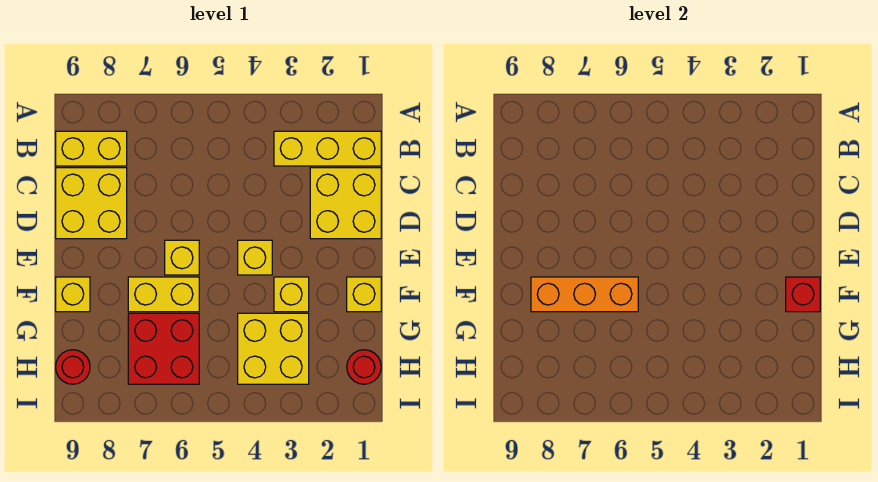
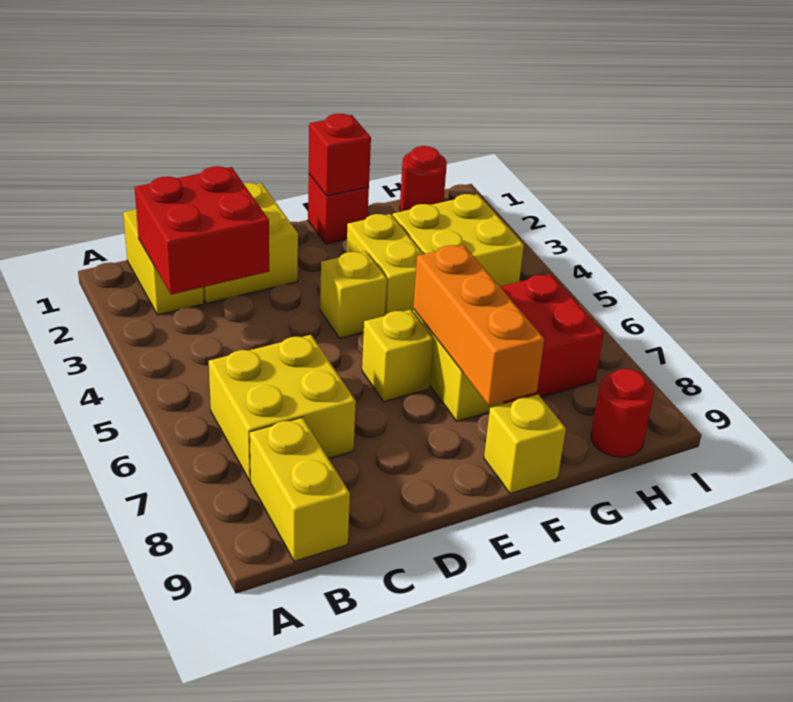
yellow 1x3 brick [274,131,381,166] -> yellow 1x2 brick [123,210,204,315]
none -> red 2x2 brick [135,166,269,295]
yellow 2x2 brick [56,168,127,239] -> yellow 2x2 brick moved to [209,335,356,481]
yellow 1x1 brick [347,277,381,312] -> red 1x1 brick [308,174,369,244]
yellow 1x1 brick [274,277,309,312] -> yellow 1x2 brick [347,214,423,315]

